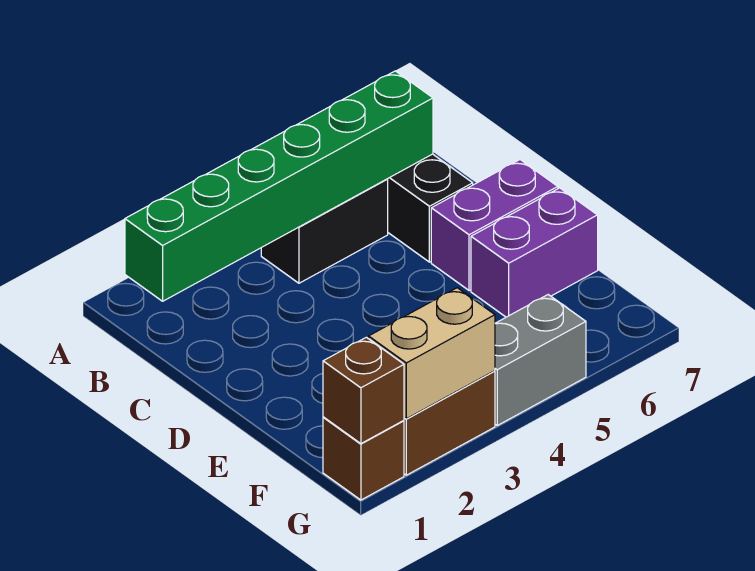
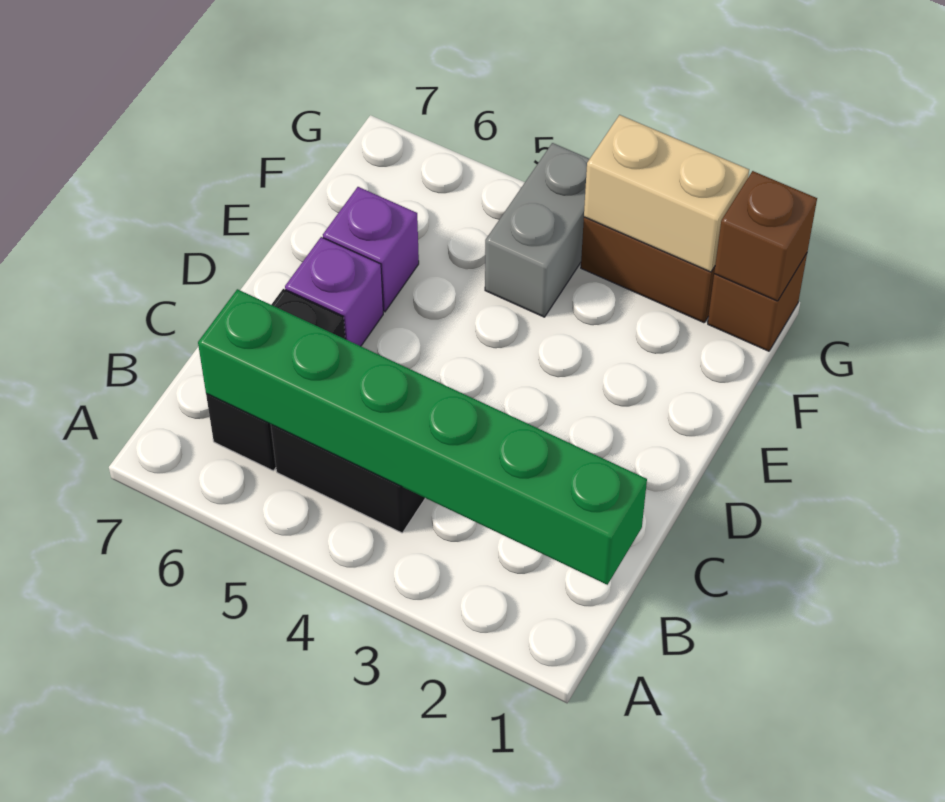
purple 1x2 brick [431,160,558,291] -> purple 1x1 brick [285,237,383,346]
purple 1x2 brick [471,188,598,317] -> purple 1x1 brick [323,187,419,312]
grey 1x2 brick [495,295,586,425] -> grey 1x2 brick turned to [485,143,589,317]

